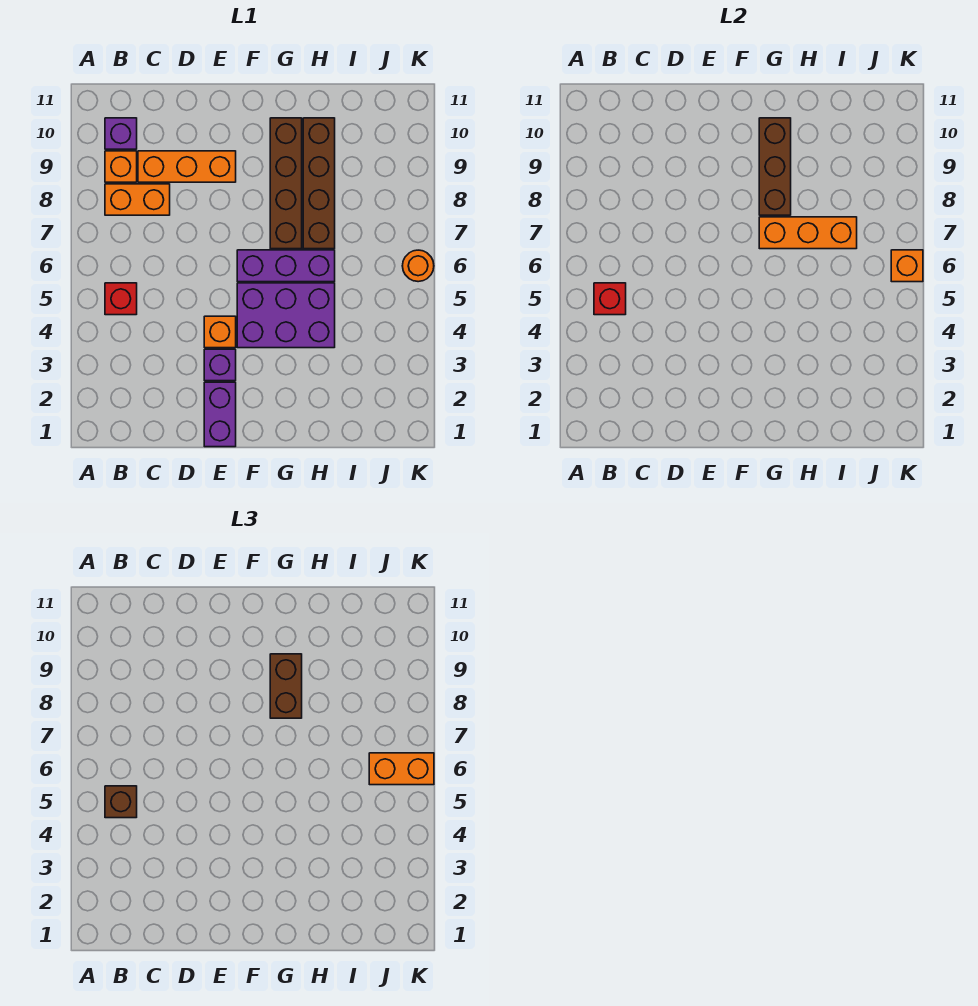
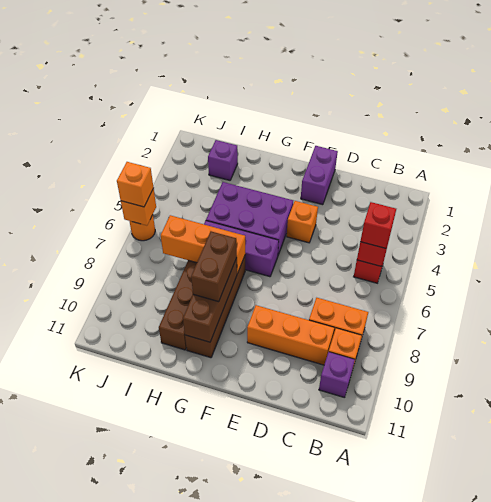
brown 1x1 brick [105,786,137,818] -> red 1x1 brick [360,202,396,248]
purple 1x1 brick [204,349,236,381] -> purple 1x1 brick moved to [208,140,238,180]
orange 1x2 brick [369,753,434,785] -> orange 1x1 brick [117,162,154,207]

